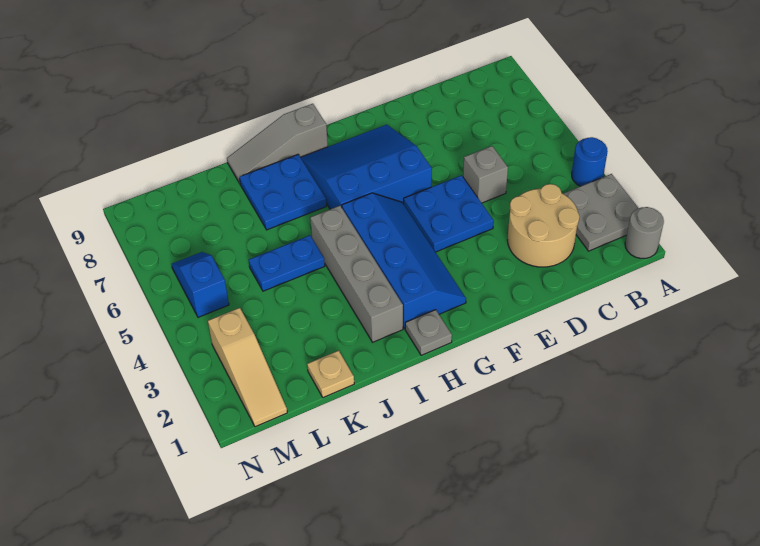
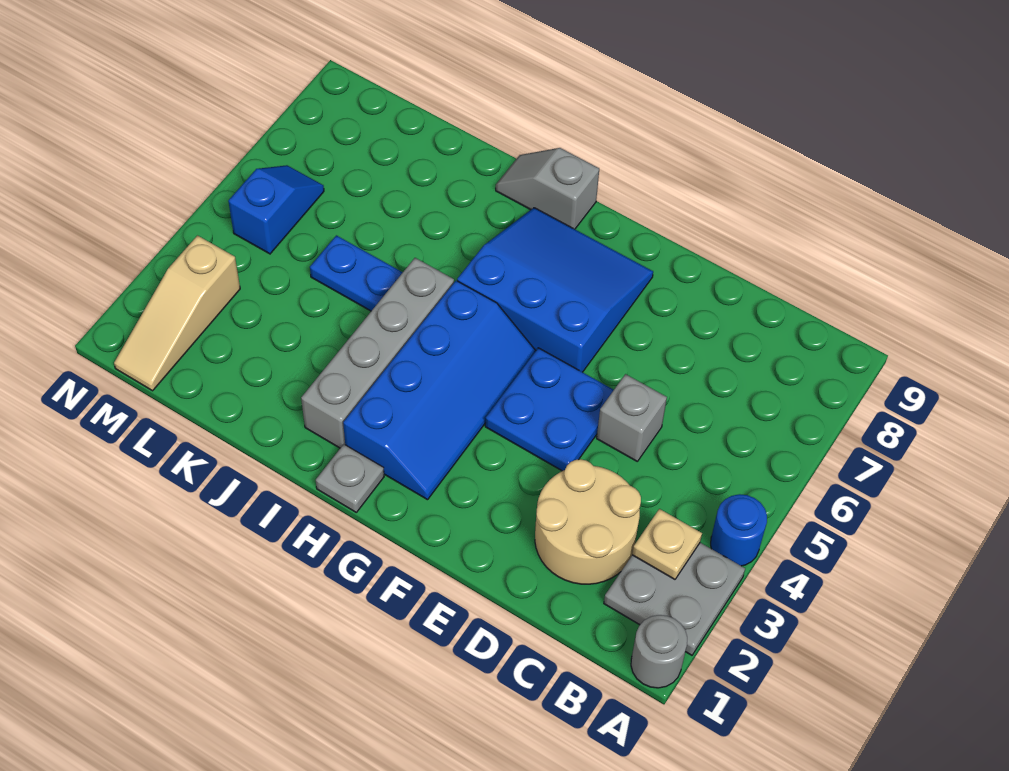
grey 1x3 slope [227,104,328,183] -> grey 1x2 slope [496,148,599,229]
blue 2x2 plate [239,155,326,230] -> none
tan 1x1 plate [307,351,354,397] -> tan 1x1 plate moved to [632,509,702,579]

